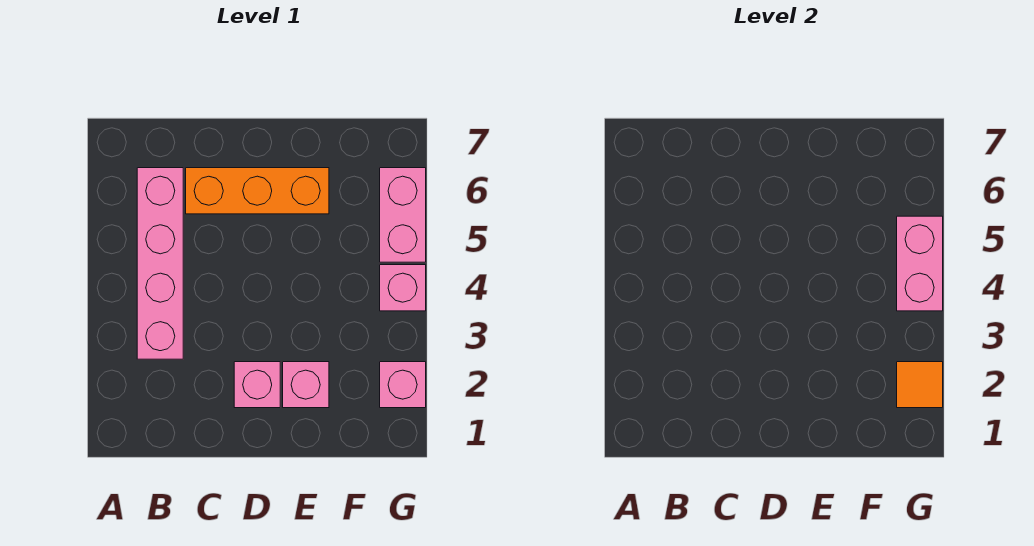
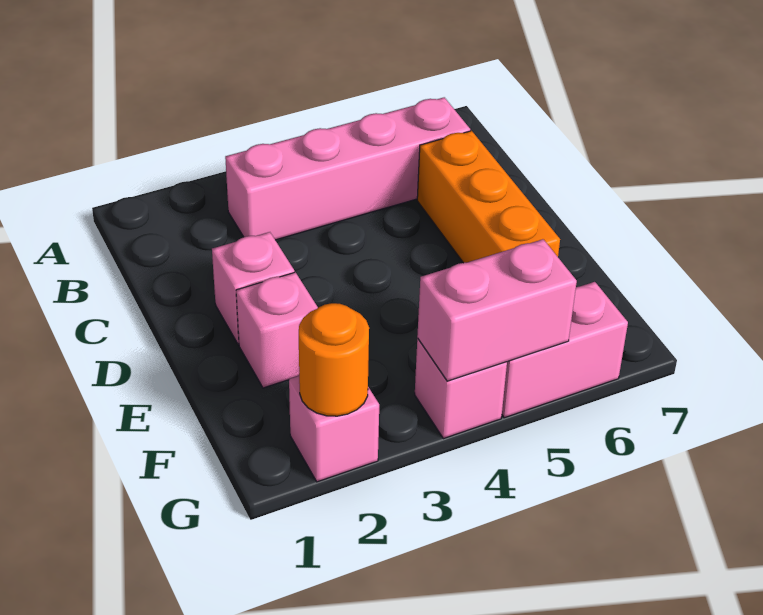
orange 1x1 tile [897,362,943,408] -> orange 1x1 round brick [299,303,369,416]

